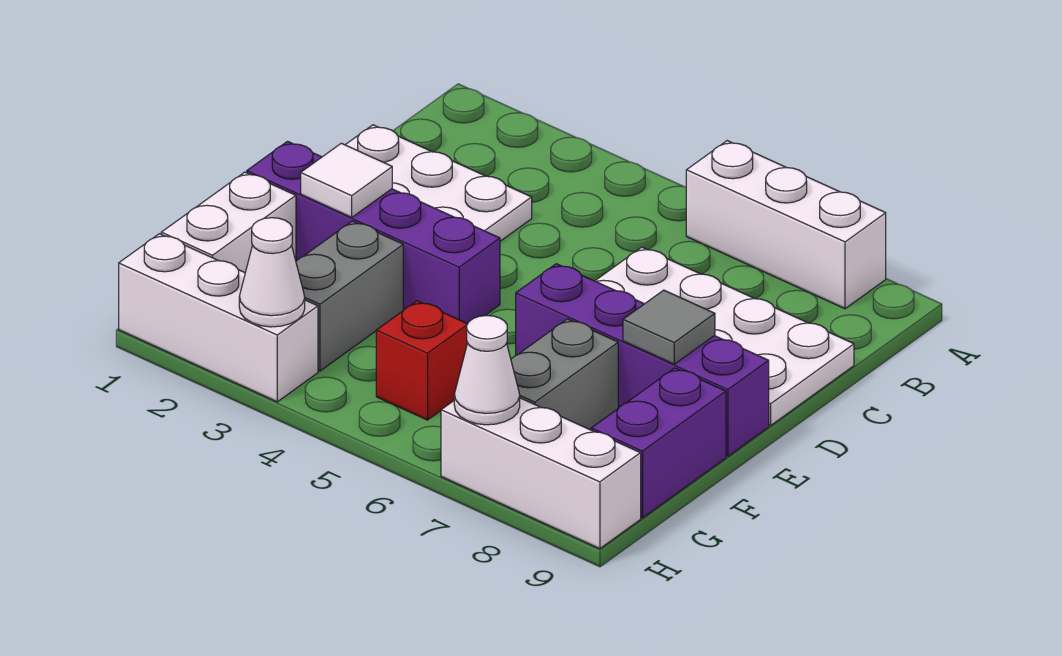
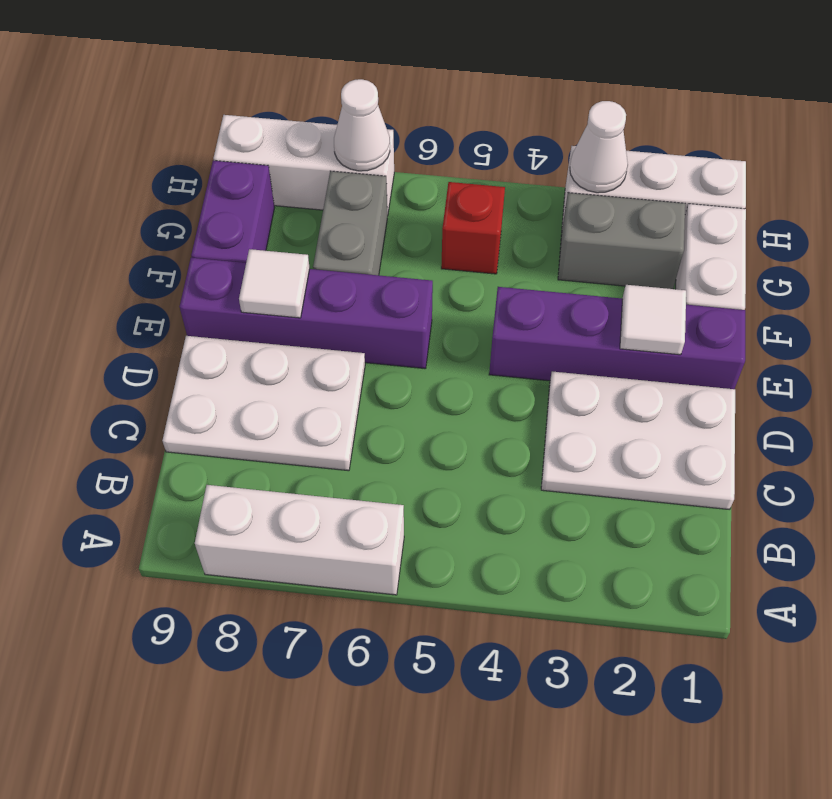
white 2x4 plate [595,247,854,425] -> white 2x3 plate [162,336,365,471]
grey 1x1 tile [623,290,715,364] -> white 1x1 tile [239,249,310,318]
grey 1x2 brick [296,221,403,371] -> grey 1x2 brick turned to [558,193,685,289]

